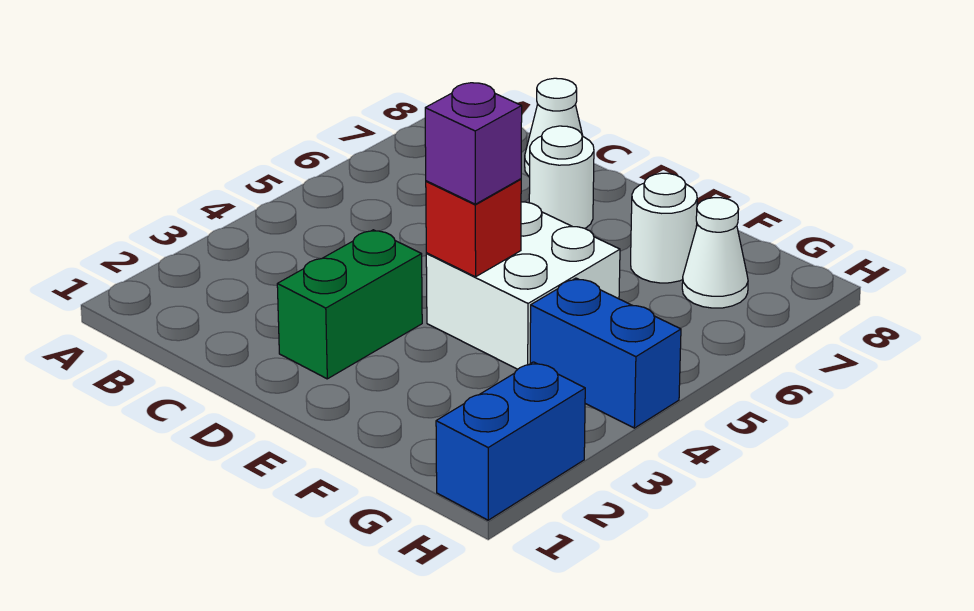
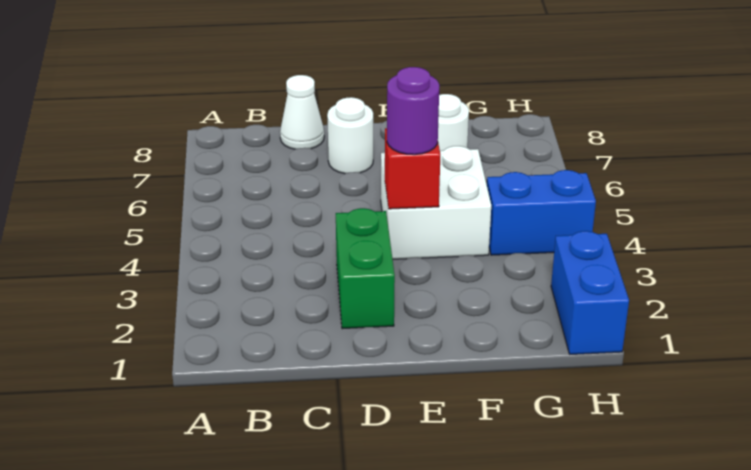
purple 1x1 brick [425,83,522,204] -> purple 1x1 round brick [387,67,439,155]
white 1x1 cone [682,198,748,308] -> none

